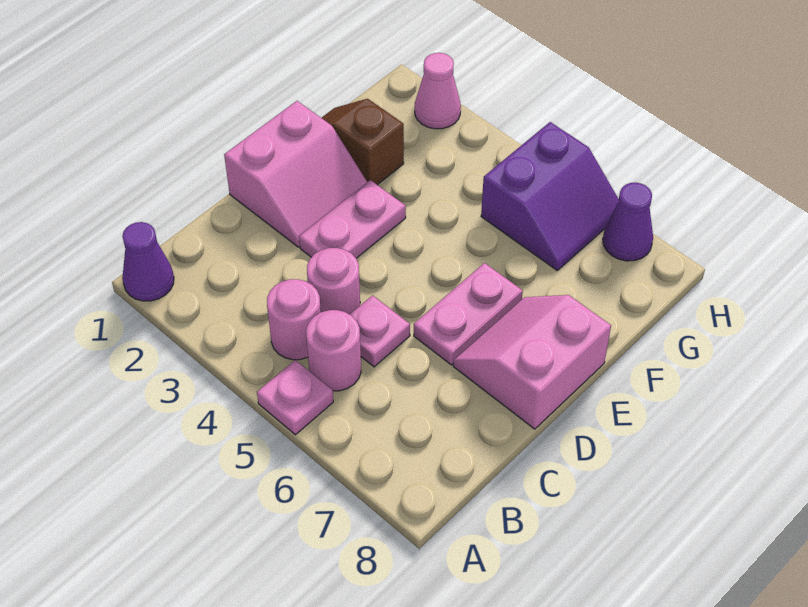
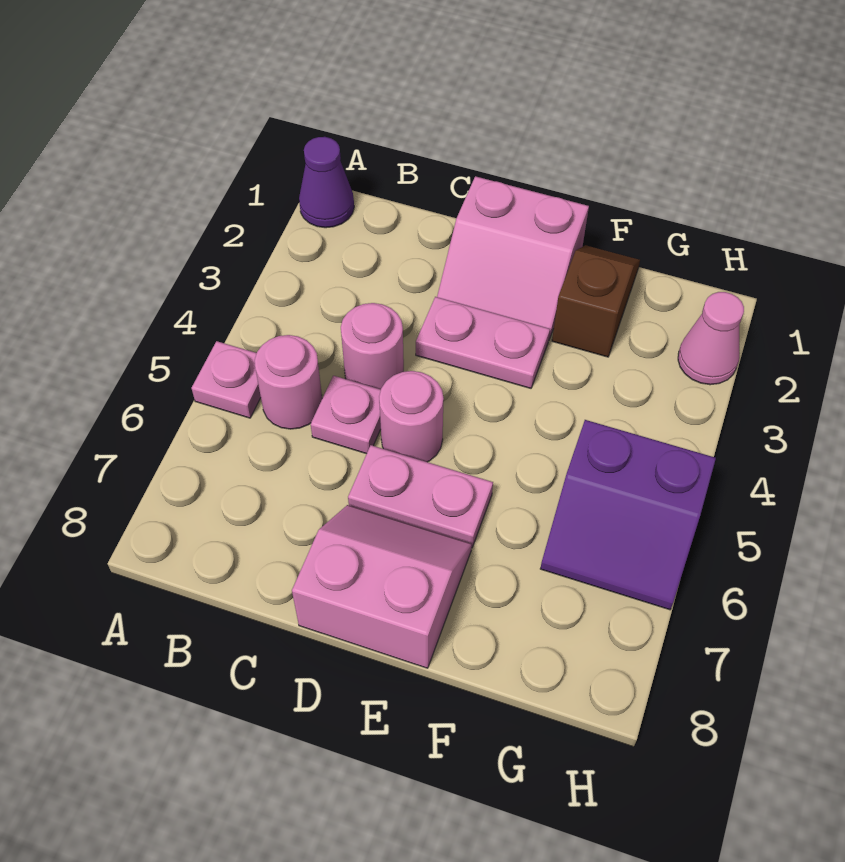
pink 1x1 round brick [267,279,321,360] -> pink 1x1 round brick moved to [379,371,444,462]
purple 1x1 cone [603,182,653,261] -> none

